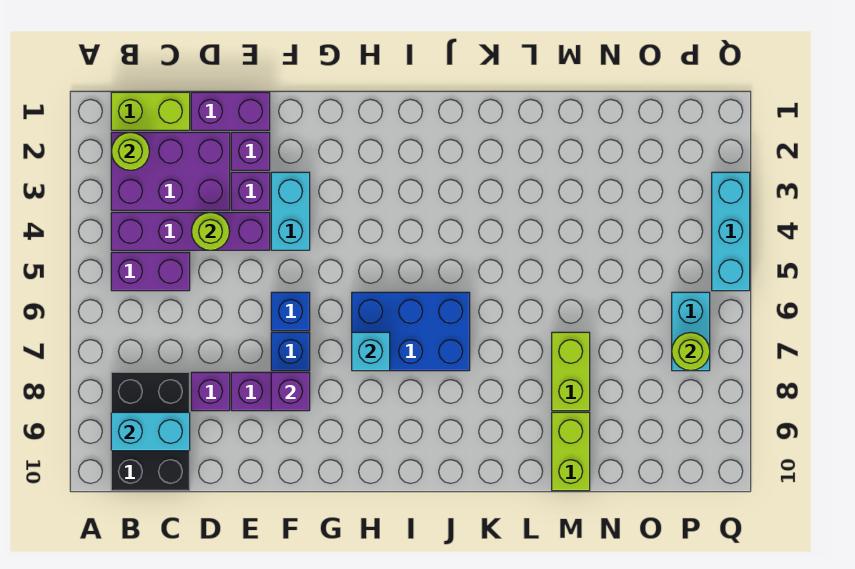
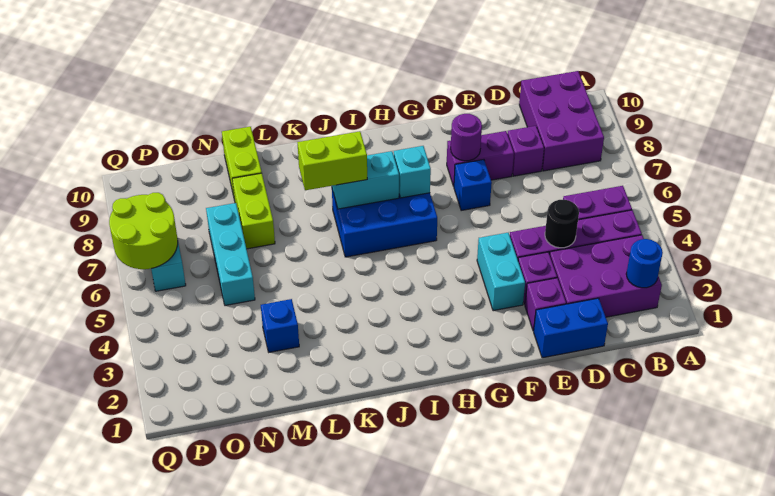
lime 1x2 brick [111,92,190,130] -> lime 1x2 brick moved to [297,131,367,190]
lime 1x1 round brick [111,132,149,170] -> blue 1x1 round brick [626,239,663,288]
black 2x3 brick [111,372,190,491] -> purple 2x3 brick [519,71,604,171]
cyan 1x2 brick [111,412,190,451] -> cyan 1x2 brick moved to [332,151,399,209]
purple 1x2 brick [191,92,270,130] -> blue 1x2 brick [534,298,608,358]
lime 1x1 round brick [191,212,230,250] -> black 1x1 round brick [545,200,579,248]
blue 1x1 brick [271,292,310,331] -> blue 1x1 brick moved to [261,299,299,352]
purple 1x1 brick [271,372,310,411] -> purple 1x1 round brick [451,114,482,161]
lime 1x1 round brick [672,332,710,371] -> lime 2x2 round brick [109,193,178,269]
cyan 1x3 brick [712,172,750,291] -> cyan 1x3 brick moved to [206,203,255,305]

